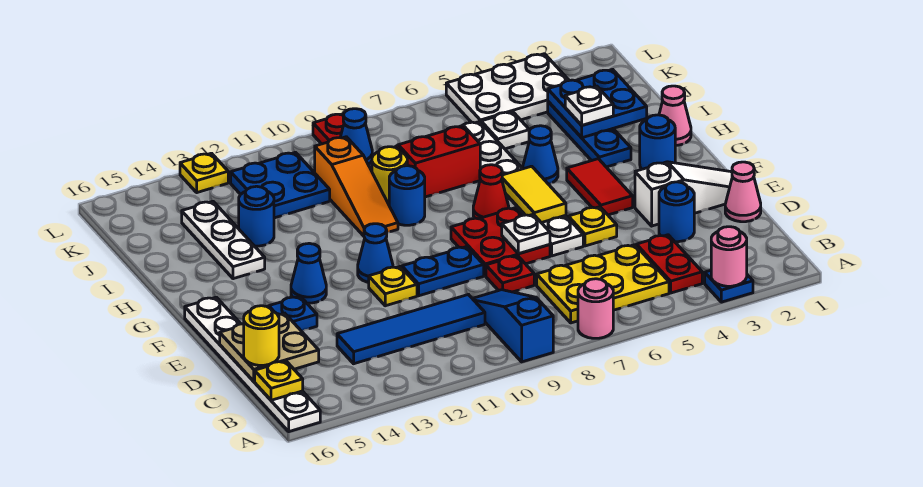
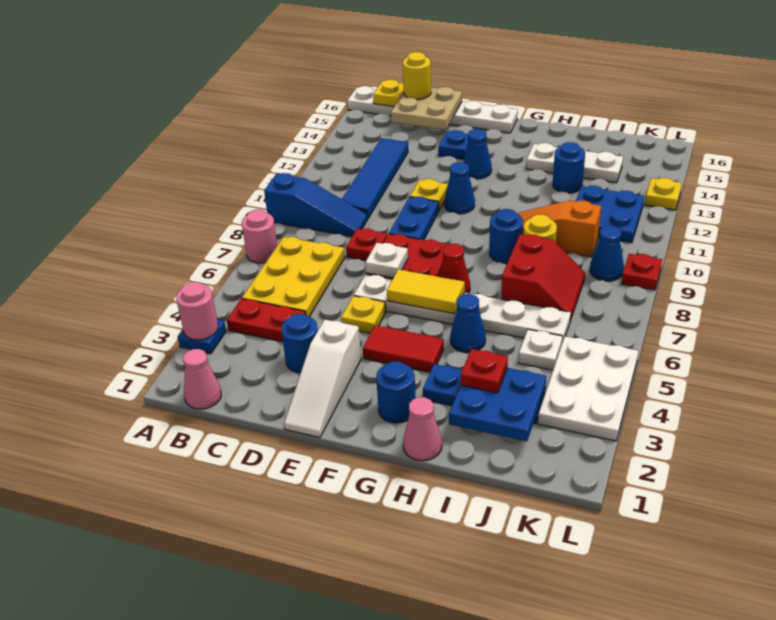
pink 1x1 cone [725,162,761,222] -> pink 1x1 cone moved to [183,349,221,409]
white 1x1 plate [565,86,613,125] -> red 1x1 plate [461,349,508,393]

